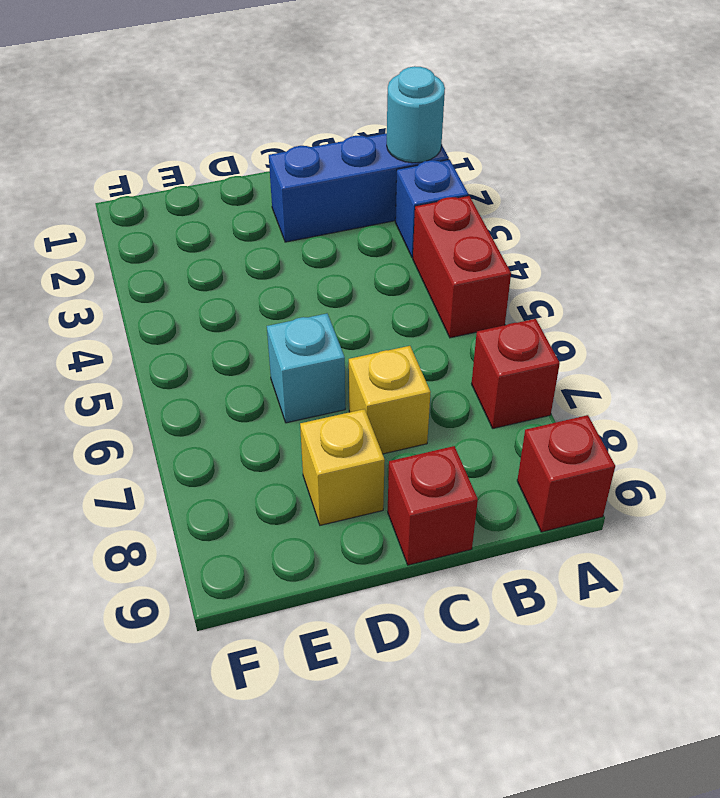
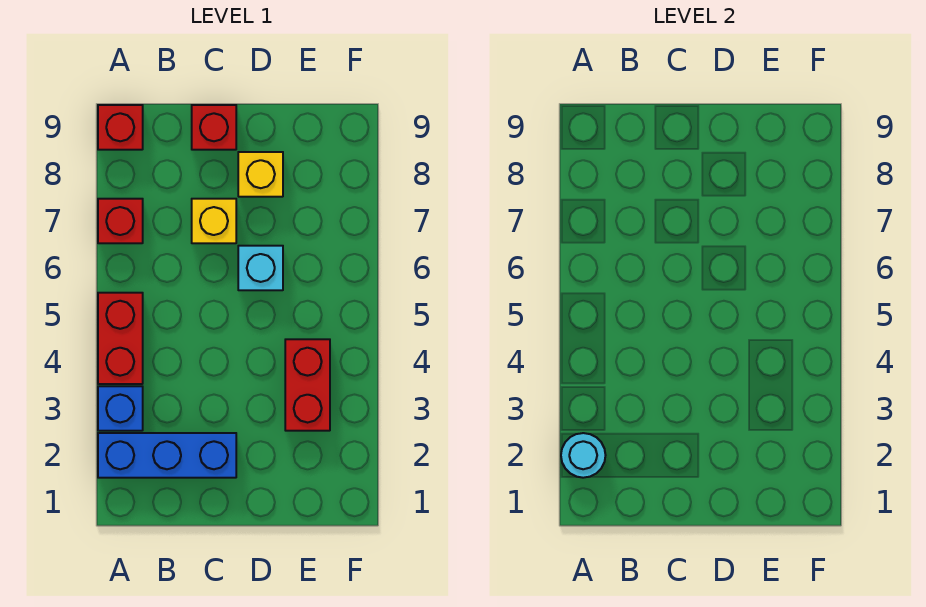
none -> red 1x2 brick [285,339,330,431]

